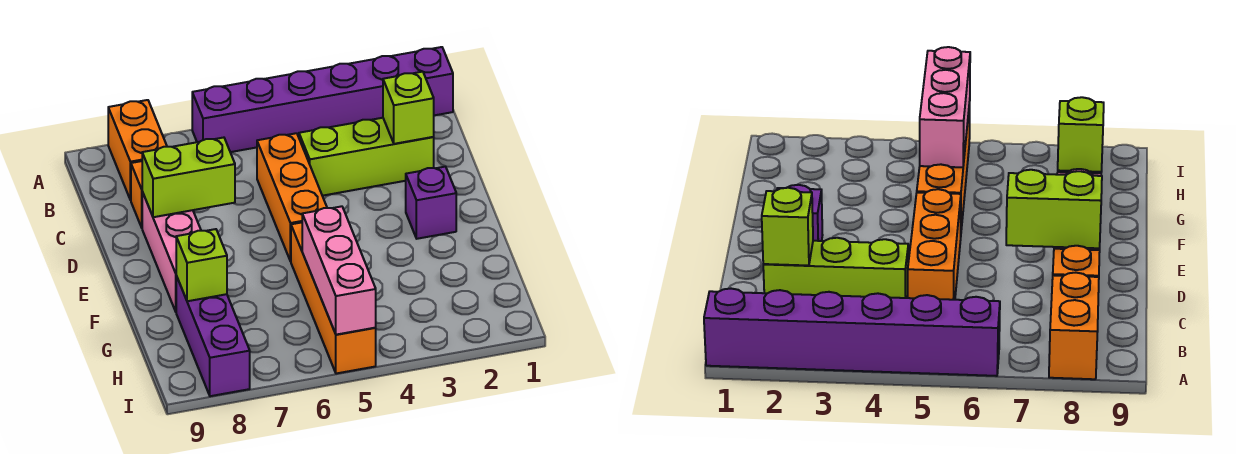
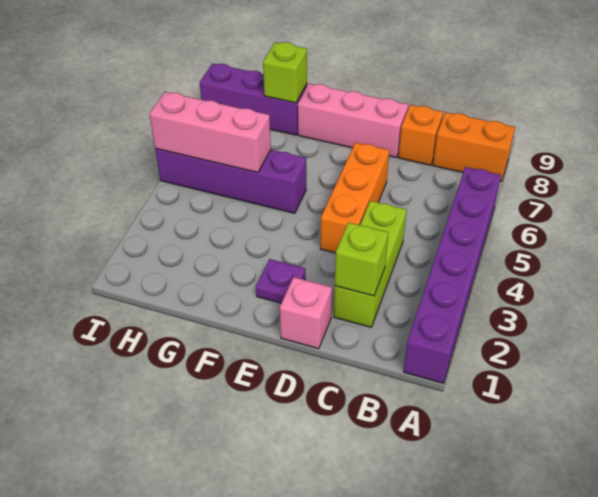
orange 1x3 brick [257,133,327,261] -> orange 1x3 brick turned to [320,142,389,253]
none -> pink 1x1 brick [280,277,332,349]
lime 1x2 brick [142,138,235,217] -> none
purple 1x1 brick [406,167,456,239] -> purple 1x1 plate [256,259,305,303]
orange 1x4 brick [291,223,376,374] -> purple 1x4 brick [155,148,306,213]

